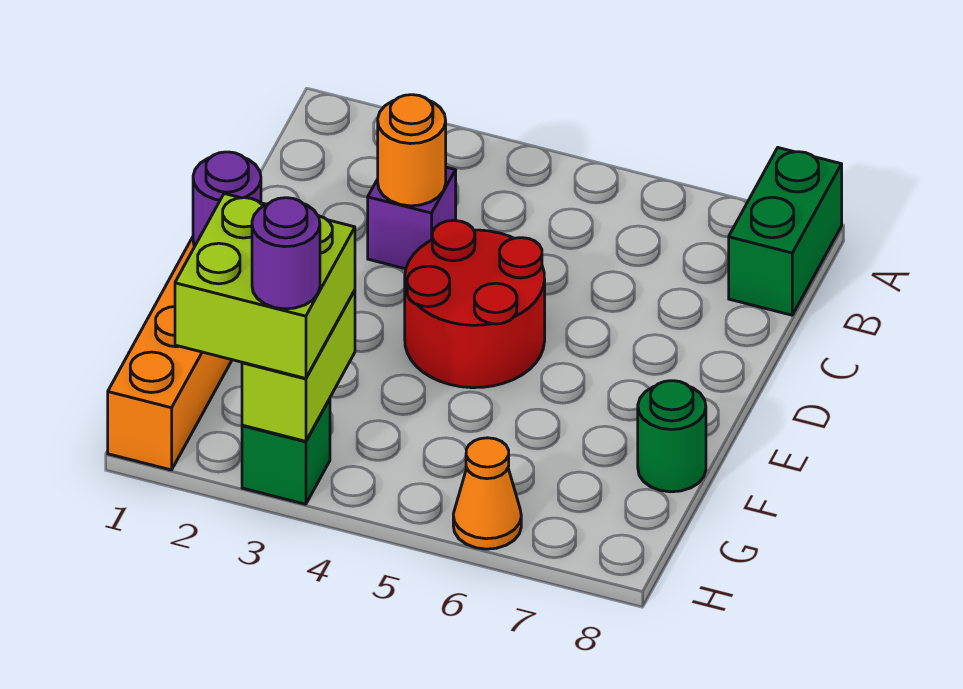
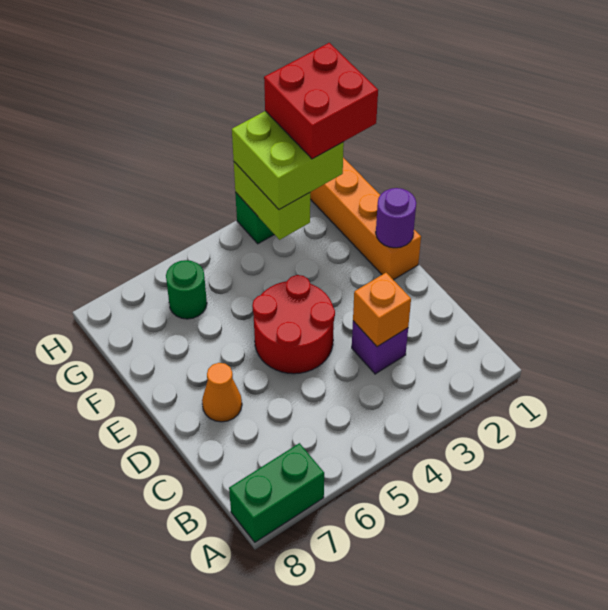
green 1x2 brick [729,148,842,315] -> green 1x2 brick turned to [229,443,324,542]
orange 1x1 round brick [378,95,446,206] -> orange 1x1 brick [353,273,411,347]
green 1x1 round brick [638,381,706,492] -> green 1x1 round brick moved to [166,260,207,319]
none -> red 2x2 brick [264,43,378,159]
purple 1x1 round brick [252,198,320,309] -> none
orange 1x1 cone [453,438,521,549] -> orange 1x1 cone moved to [202,363,242,422]

